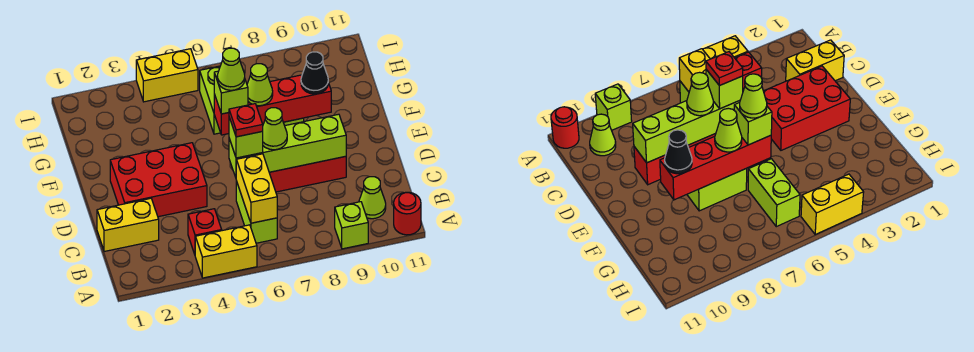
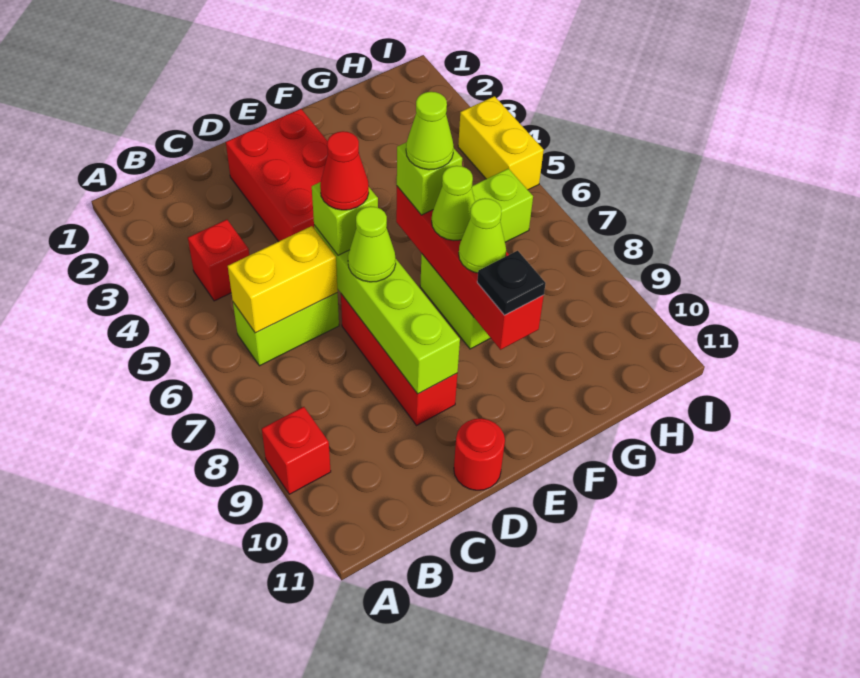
yellow 1x2 brick [195,225,257,278] -> none
lime 1x1 brick [335,202,368,249] -> red 1x1 brick [262,407,331,494]
red 1x1 round brick [394,192,421,235] -> red 1x1 round brick moved to [454,419,505,490]
lime 1x1 cone [359,177,386,219] -> lime 1x1 cone moved to [459,198,506,273]
yellow 1x2 brick [97,198,159,252] -> none
red 1x1 plate [229,104,263,137] -> red 1x1 cone [320,131,369,210]
black 1x1 cone [301,52,329,94] -> black 1x1 plate [477,251,546,315]

